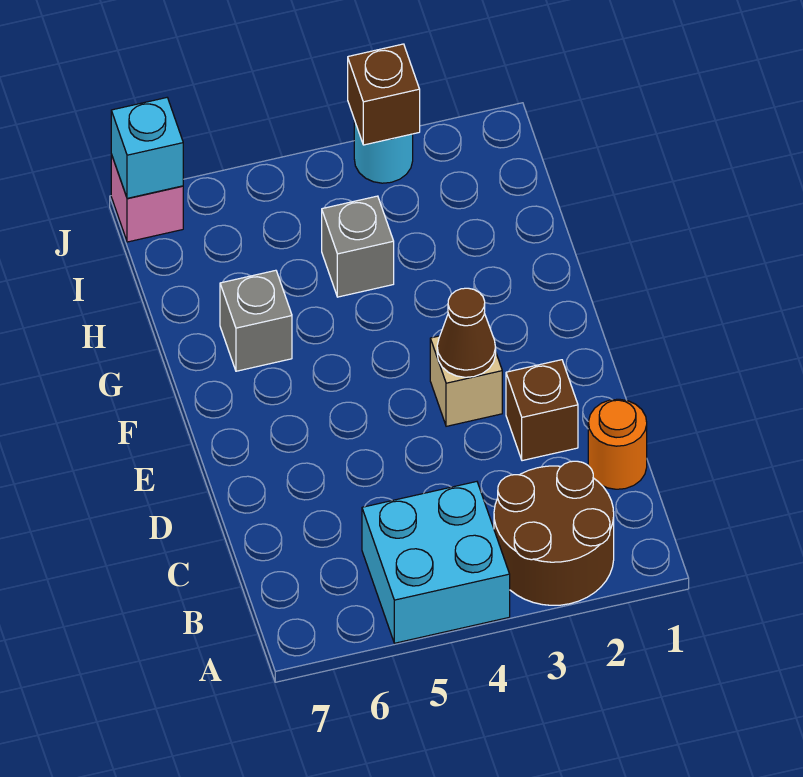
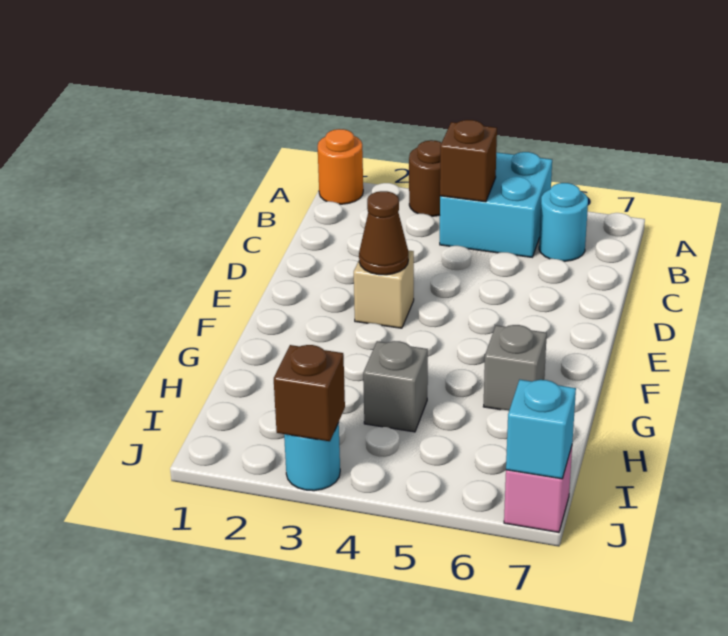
brown 2x2 round brick [494,461,614,605] -> brown 1x1 round brick [409,140,441,216]
none -> cyan 1x1 round brick [539,183,588,261]
orange 1x1 round brick [588,399,647,489] -> orange 1x1 round brick moved to [318,129,363,204]
brown 1x1 brick [506,360,578,461] -> brown 1x1 brick moved to [440,120,497,202]

